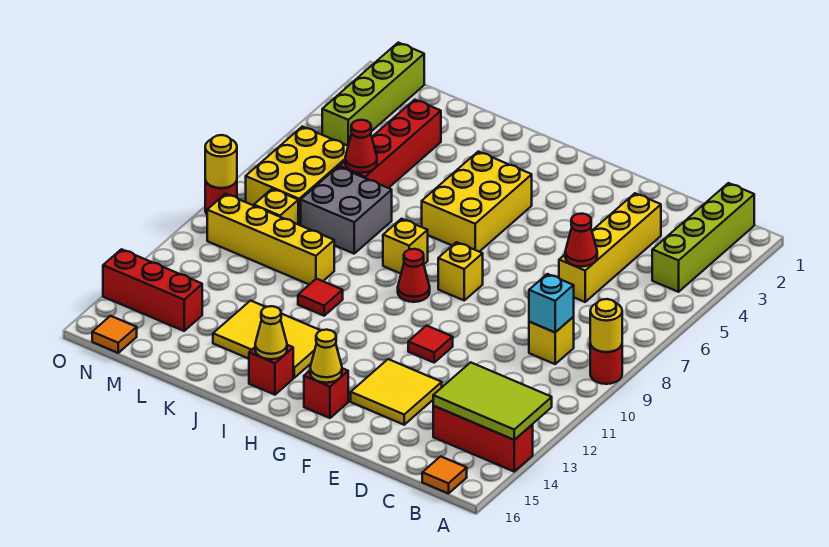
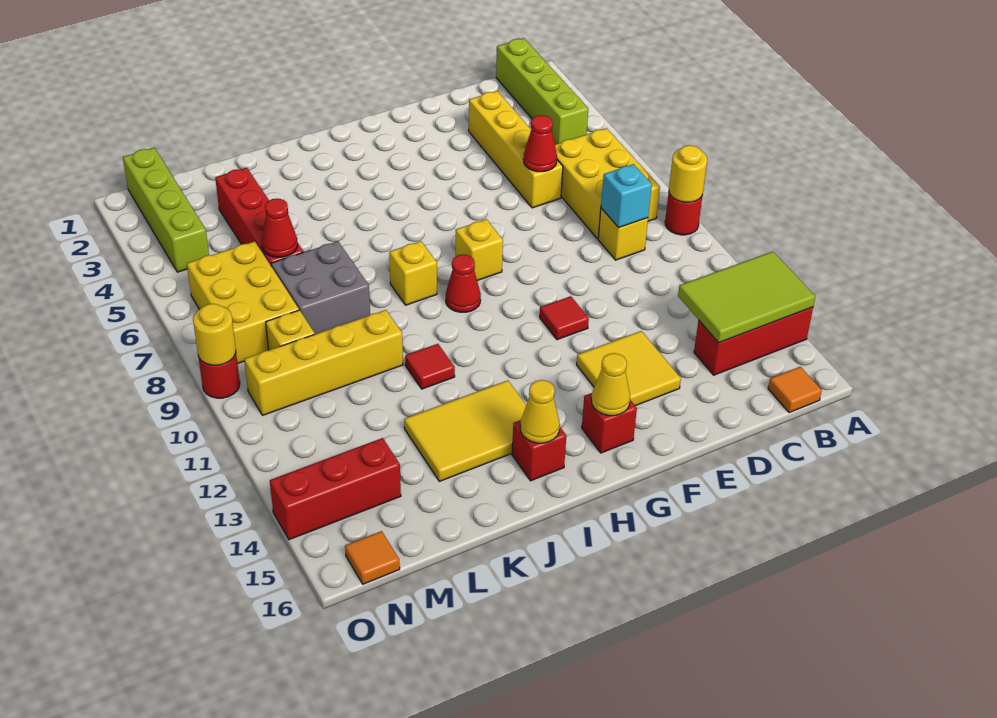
yellow 2x3 brick [422,152,532,252] -> yellow 2x3 brick moved to [555,128,660,239]

